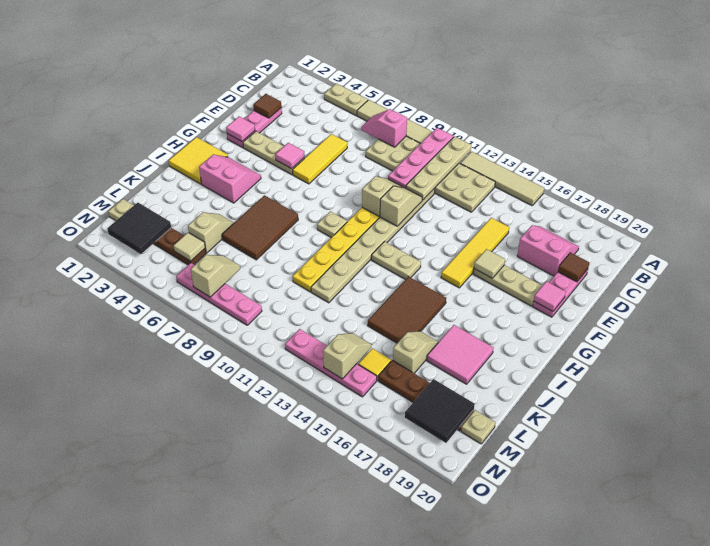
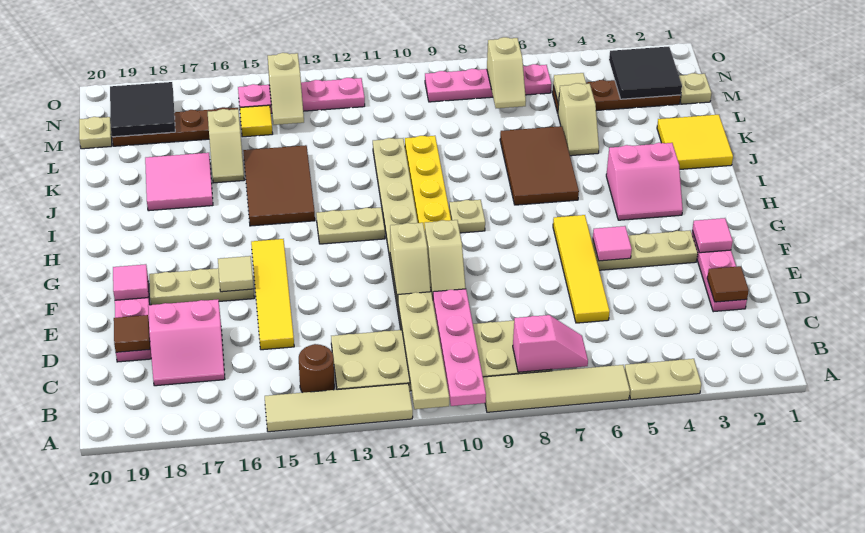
none -> brown 1x1 round brick [299,344,334,393]
yellow 1x3 tile [293,134,347,184] -> yellow 1x4 tile [553,215,610,323]
yellow 2x2 tile [169,137,228,184] -> yellow 2x2 tile moved to [657,115,733,169]

